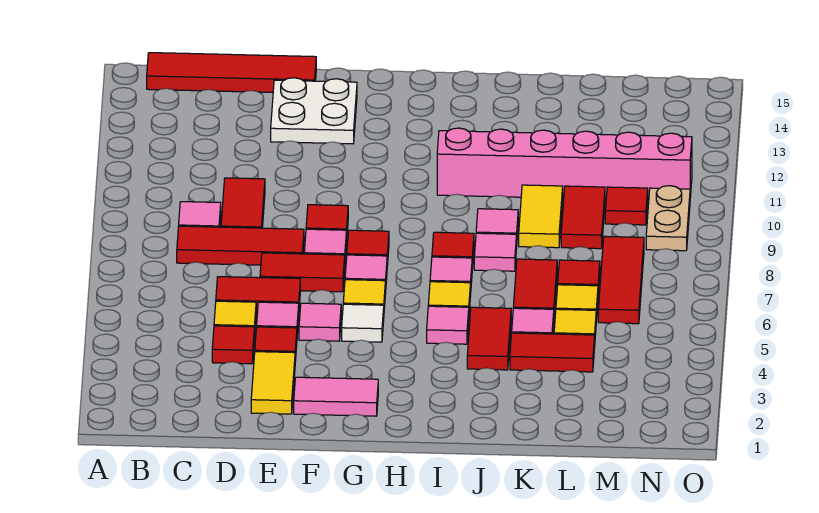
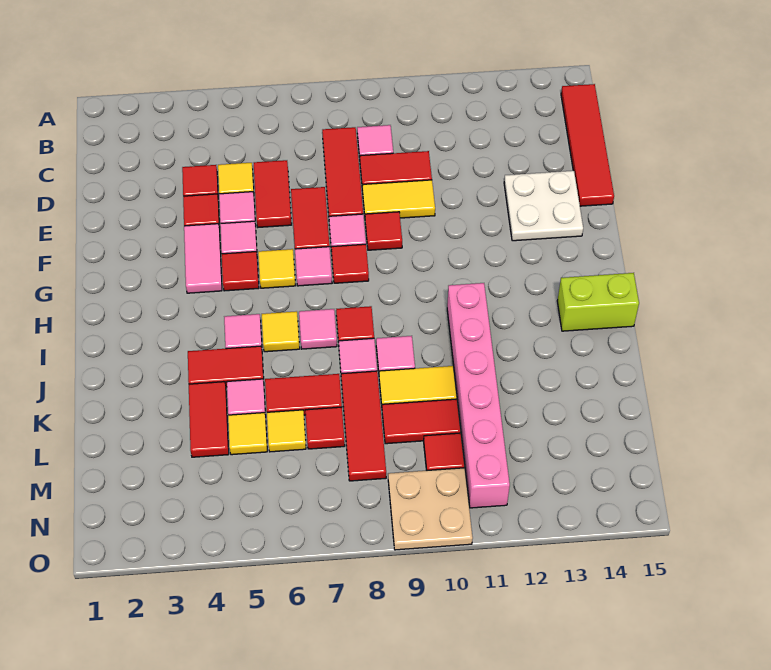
yellow 1x2 tile [251,352,295,414] -> yellow 1x2 tile moved to [362,180,435,218]
pink 1x2 tile [294,377,378,416] -> pink 1x2 tile moved to [184,224,222,293]
white 1x1 tile [342,304,384,342] -> red 1x1 tile [222,252,259,291]
none -> lime 1x2 brick [557,273,639,331]
red 1x3 tile [598,236,644,324] -> red 1x3 tile turned to [341,371,386,481]
tan 1x2 plate [646,186,690,251] -> tan 2x2 plate [388,468,473,550]

